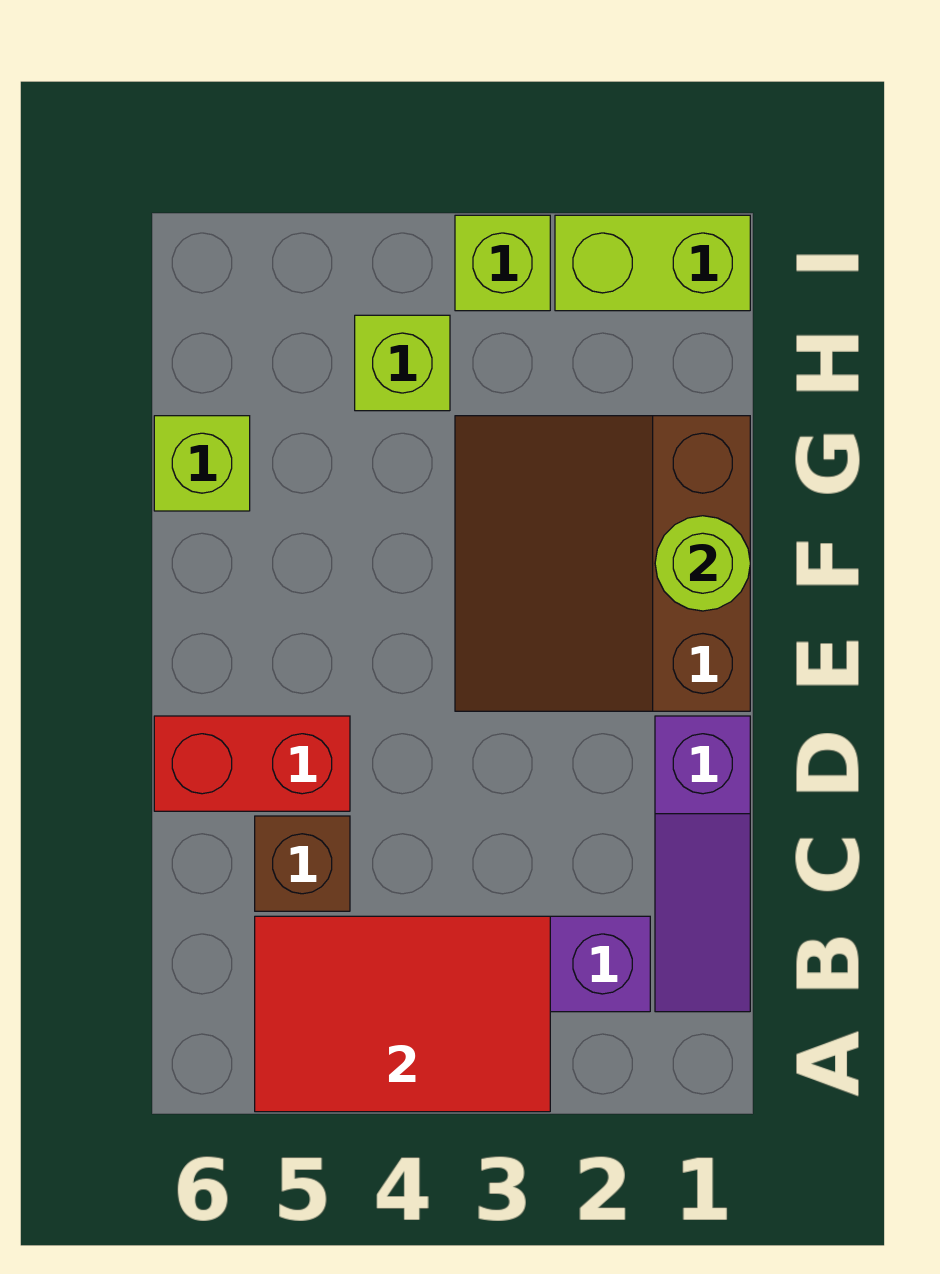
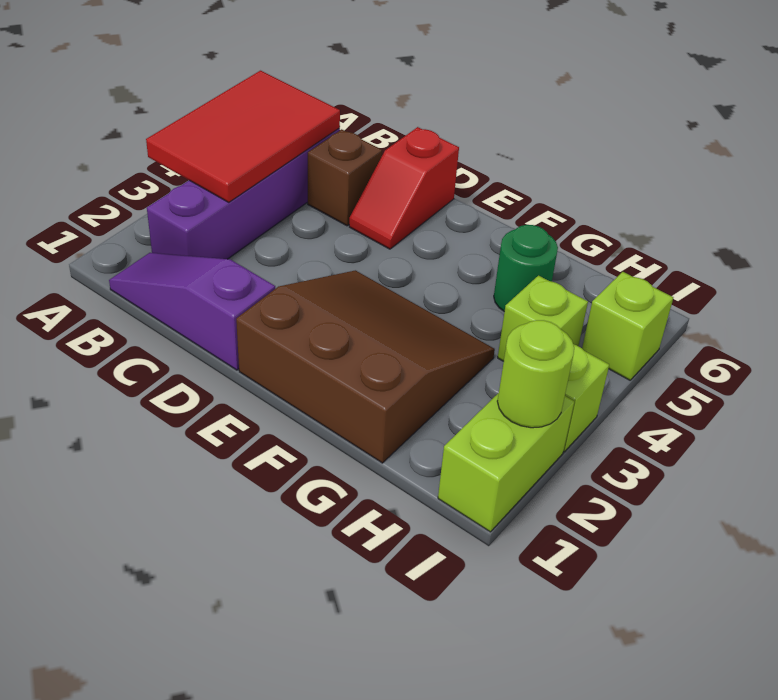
red 1x2 brick [154,716,350,811] -> red 1x2 slope [349,127,459,249]
lime 1x1 round brick [655,516,750,611] -> lime 1x1 round brick moved to [497,320,574,428]
none -> green 1x1 round brick [494,225,558,312]
lime 1x1 brick [154,416,250,511] -> lime 1x1 brick moved to [582,272,673,380]

